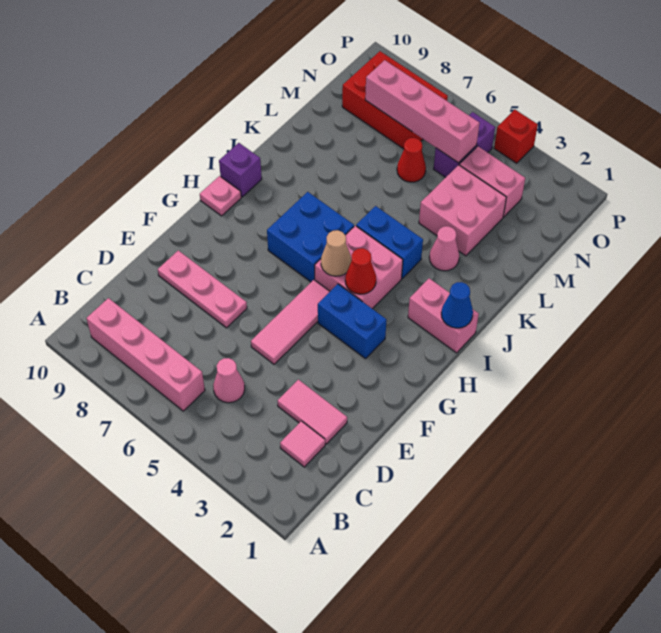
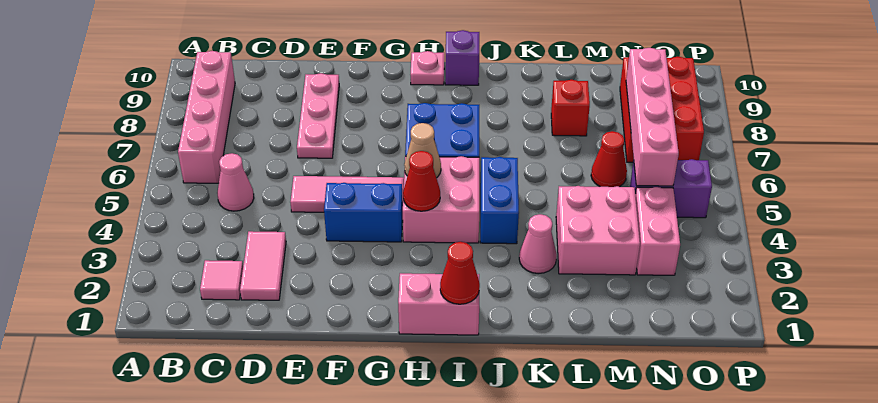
blue 1x2 brick [318,284,386,359] -> blue 1x2 brick turned to [324,183,403,242]
pink 1x2 brick [408,278,479,353] -> pink 1x2 brick turned to [398,273,479,335]
blue 1x1 cone [441,282,473,328] -> red 1x1 cone [440,242,480,304]
red 1x1 brick [494,110,538,163] -> red 1x1 brick moved to [551,80,590,136]

